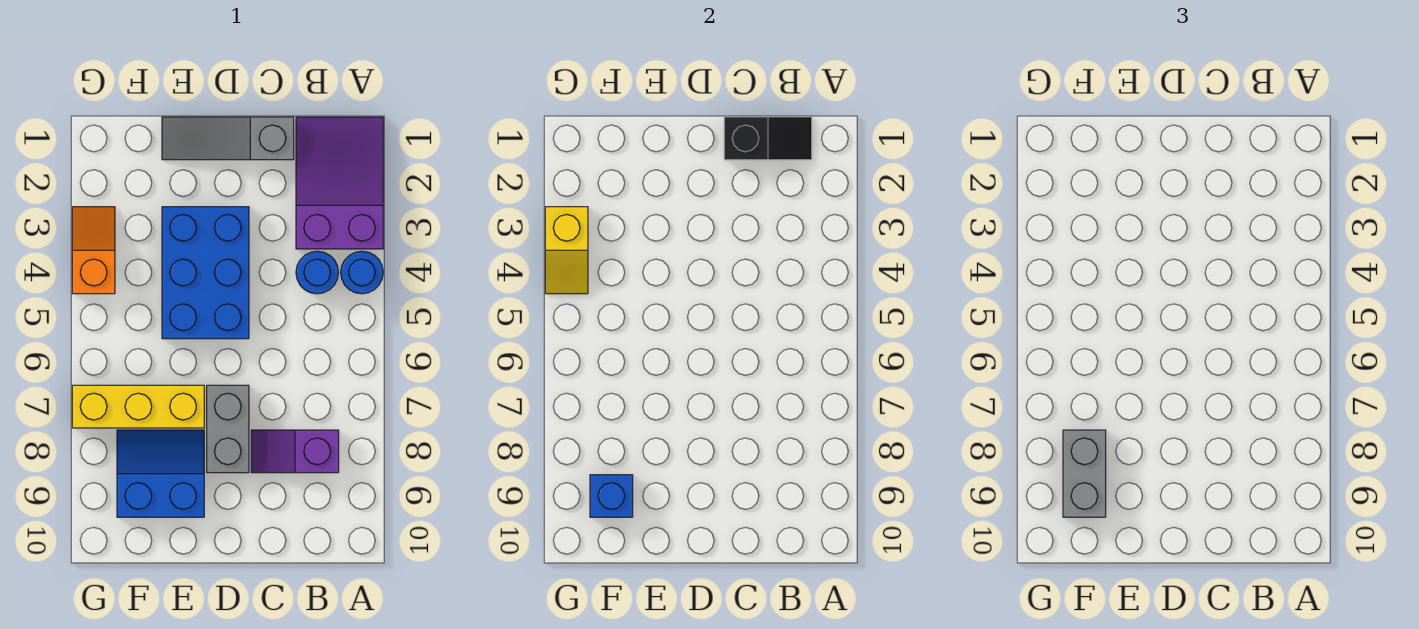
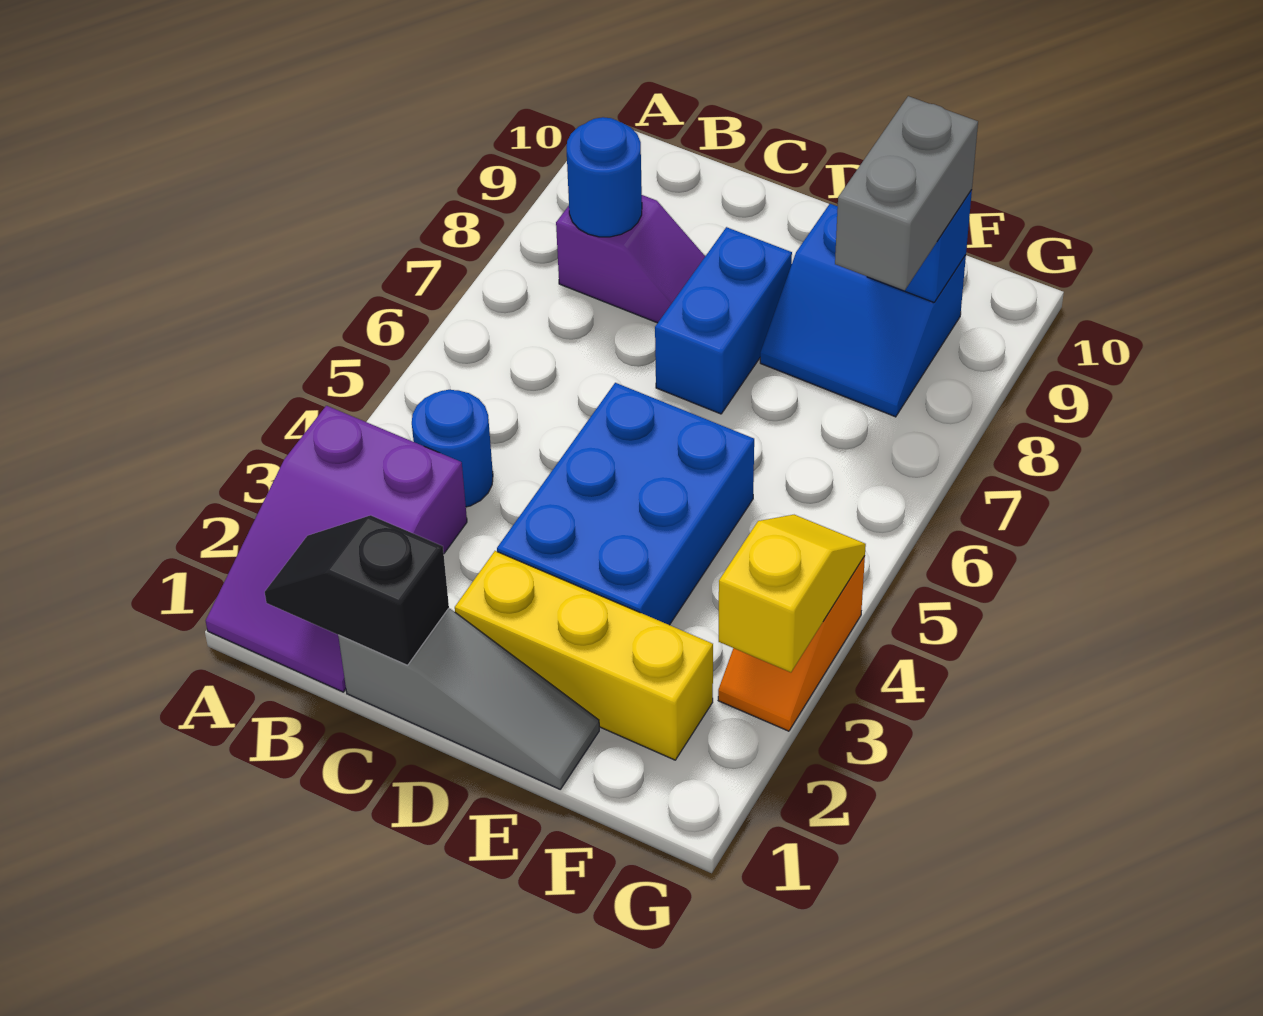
blue 1x1 round brick [341,251,383,294] -> blue 1x1 round brick moved to [567,117,642,237]
grey 1x2 brick [207,385,249,473] -> blue 1x2 brick [655,227,792,414]
yellow 1x3 brick [72,385,204,428] -> yellow 1x3 brick moved to [455,551,713,760]

